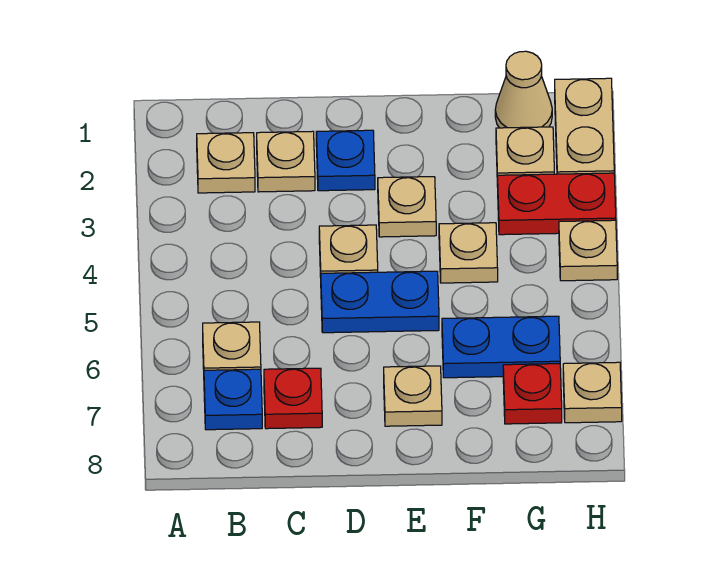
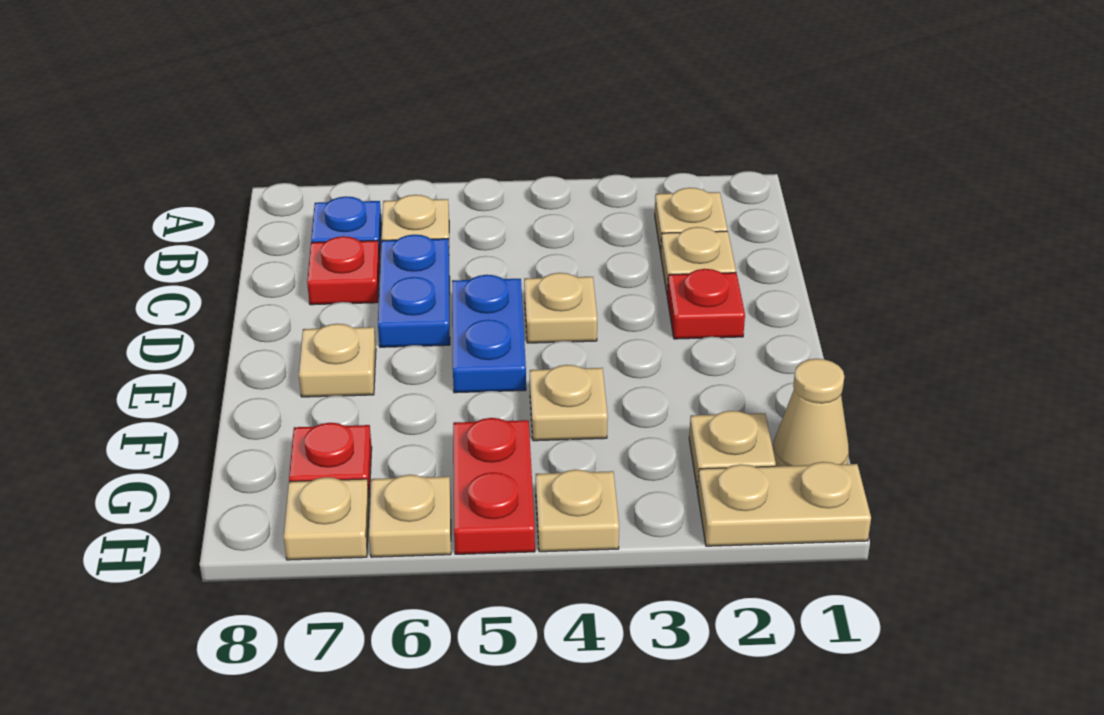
blue 1x1 plate [316,130,375,191] -> red 1x1 plate [667,269,745,339]
tan 1x1 plate [378,177,436,237] -> tan 1x1 plate moved to [369,475,451,557]
blue 1x2 plate [442,316,560,378] -> blue 1x2 plate moved to [378,235,450,347]
red 1x2 plate [498,173,616,235] -> red 1x2 plate moved to [453,418,535,554]

